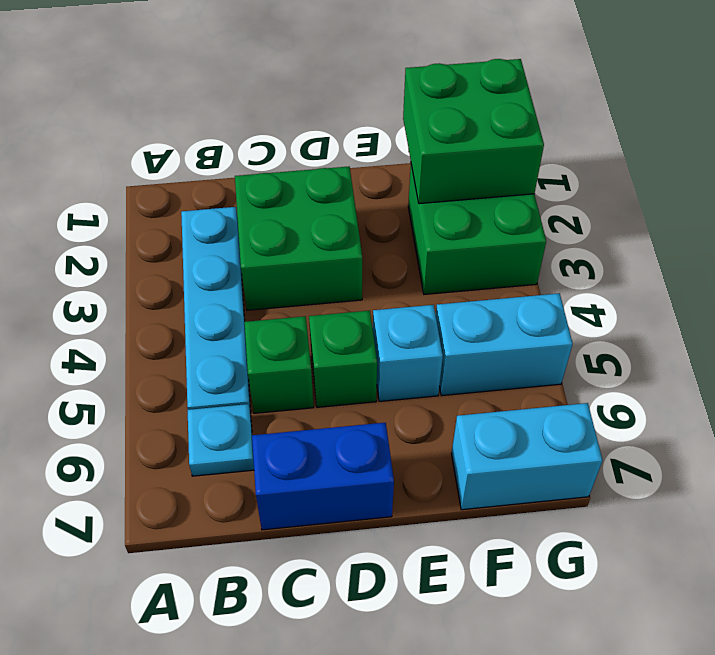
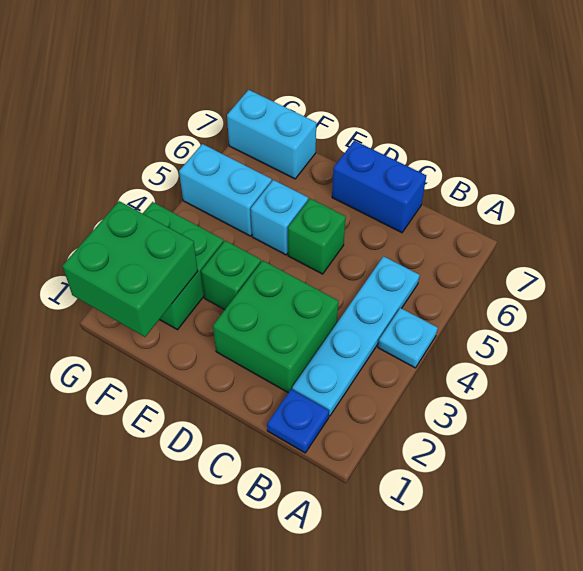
none -> blue 1x1 plate [267,389,329,453]
cyan 1x1 plate [188,404,254,476] -> cyan 1x1 plate moved to [378,308,438,368]
green 1x1 brick [244,316,314,413] -> green 1x1 brick moved to [201,241,261,310]

